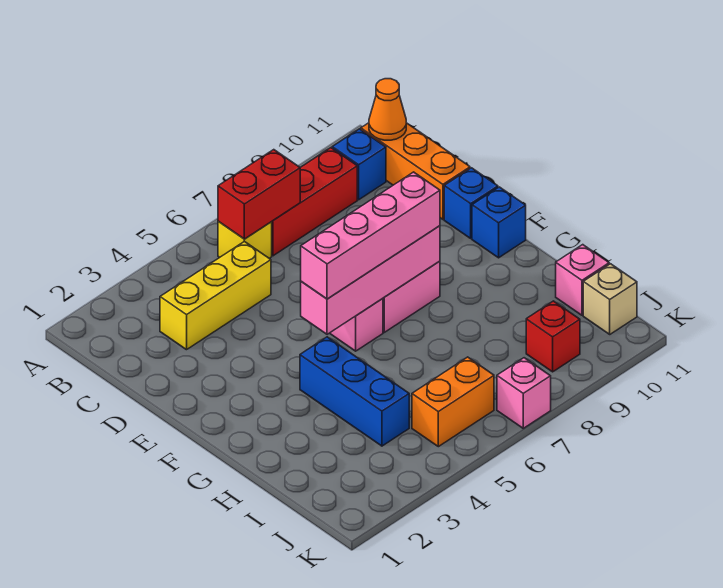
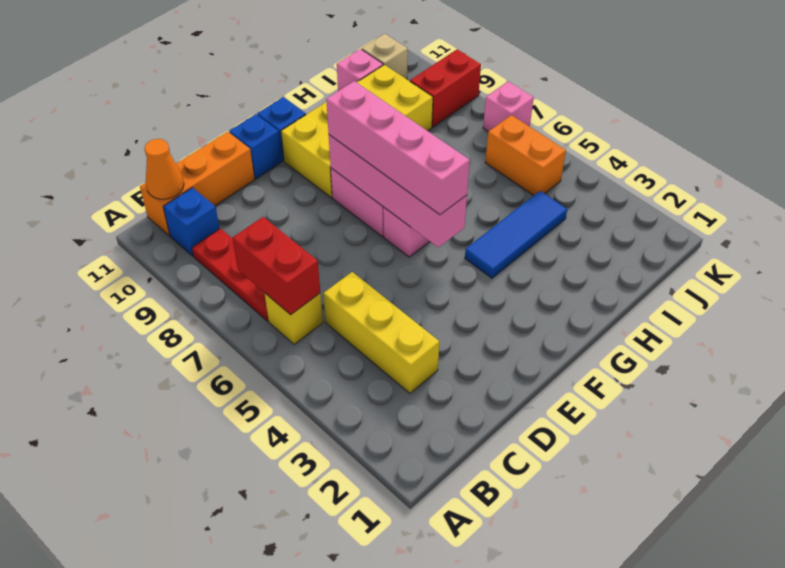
red 1x3 brick [272,148,357,256] -> red 1x3 plate [192,229,269,321]
none -> yellow 2x4 brick [281,65,433,198]
blue 1x3 brick [300,337,409,446] -> blue 1x3 tile [465,191,567,278]
red 1x1 brick [526,301,580,372] -> red 1x2 brick [410,49,481,127]

